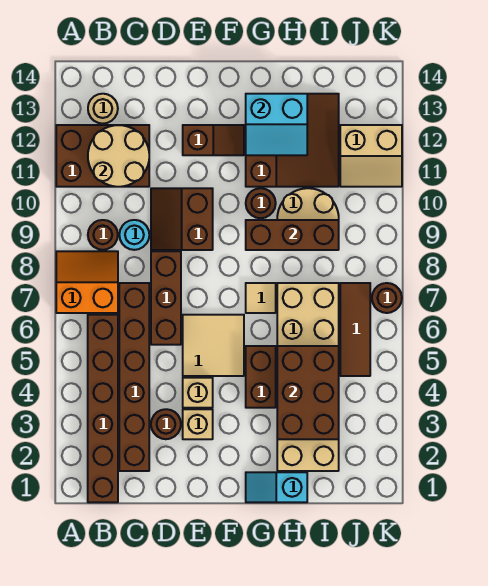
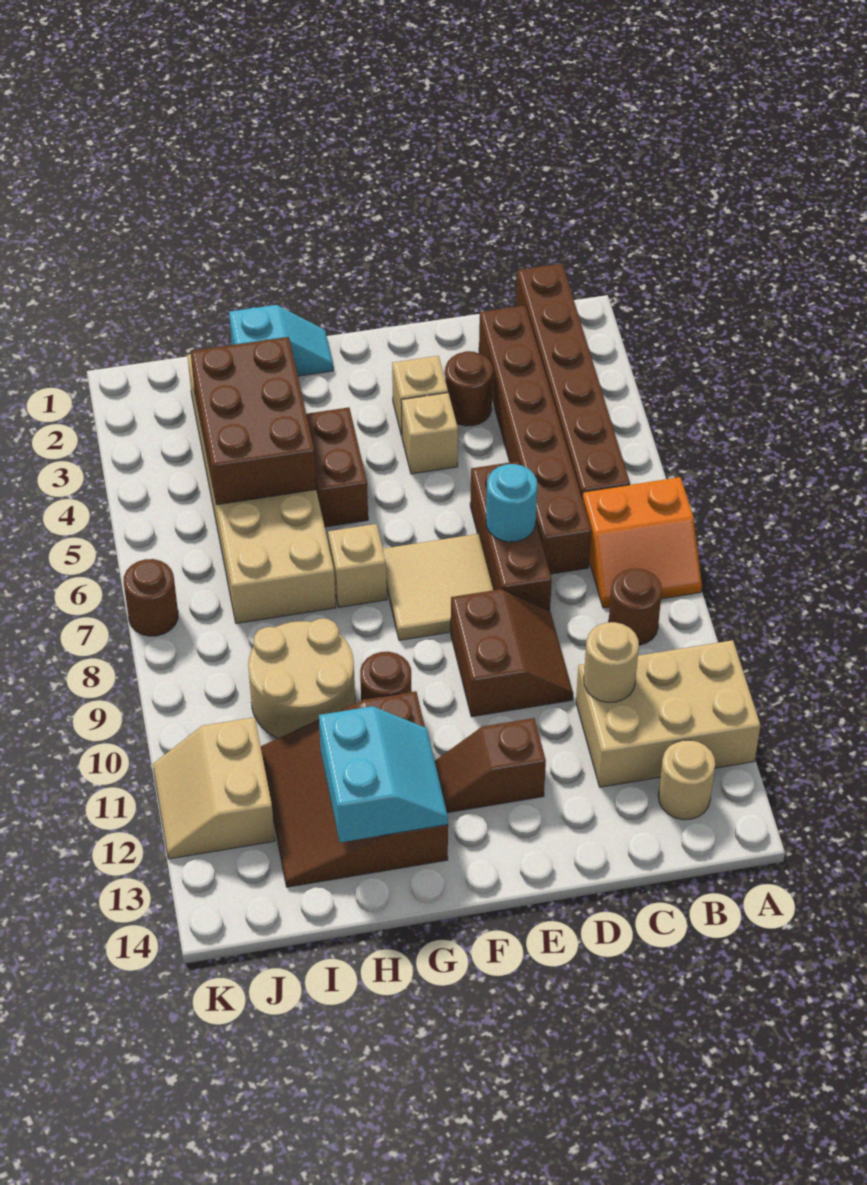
brown 2x3 brick [56,125,149,187] -> tan 2x3 brick [576,640,760,787]
tan 2x2 round brick [88,125,149,187] -> tan 1x1 round brick [584,622,639,702]
cyan 1x1 round brick [119,220,149,250] -> cyan 1x1 round brick moved to [486,464,537,542]
tan 2x2 tile [183,315,244,376] -> tan 2x2 tile moved to [383,534,493,640]
tan 1x1 tile [246,283,276,313] -> tan 1x1 brick [328,524,387,607]
brown 1x3 brick [246,220,339,250] -> none
cyan 2x2 slope [246,94,307,155] -> cyan 2x2 slope turned to [319,706,448,842]
brown 1x3 tile [340,283,370,376] -> none
tan 2x2 slope [340,125,402,187] -> tan 2x2 slope turned to [153,717,275,859]

